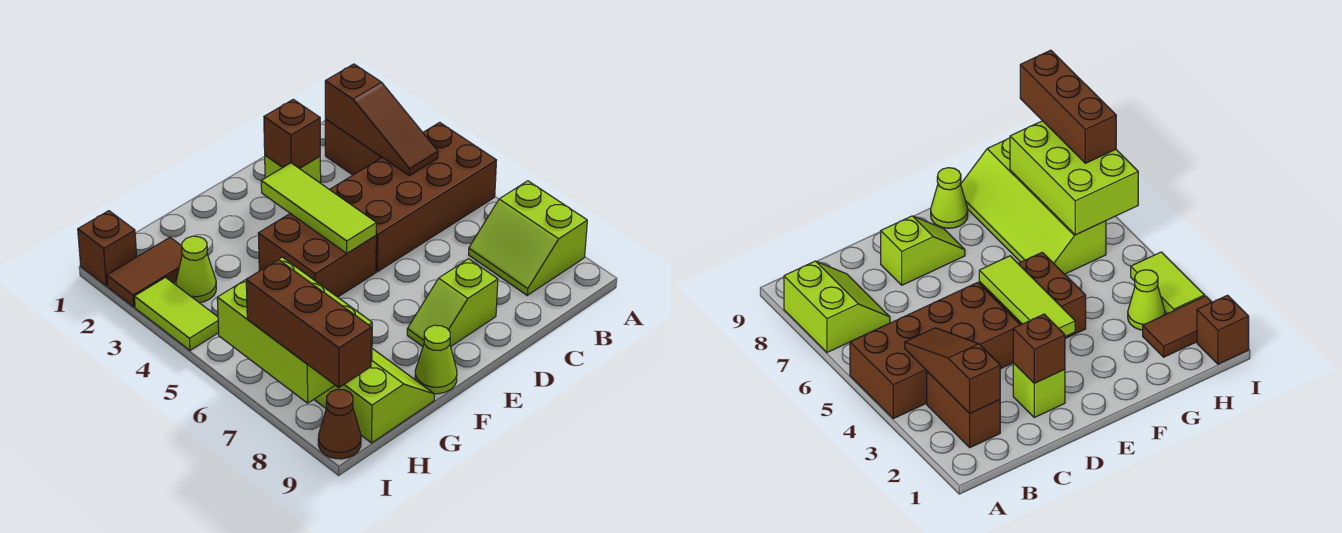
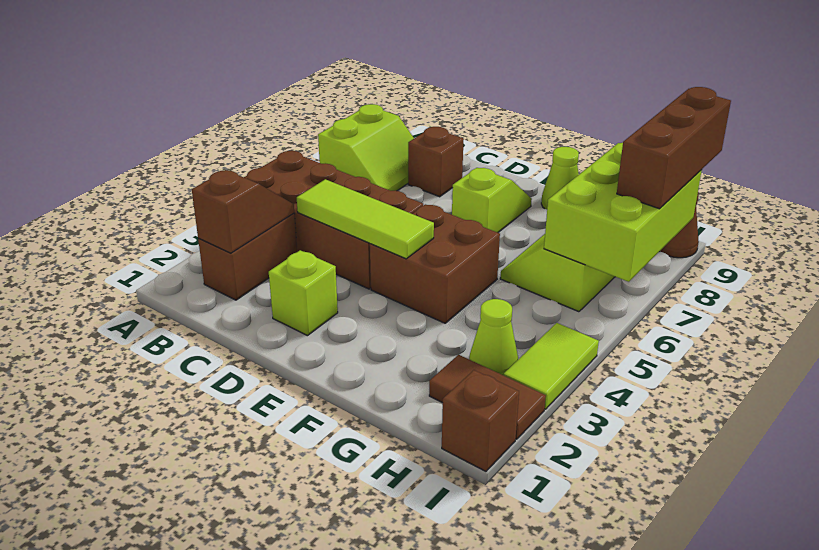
brown 1x3 slope [325,64,438,176] -> brown 1x2 slope [192,170,294,253]
brown 1x1 brick [264,99,320,168] -> brown 1x1 brick moved to [408,127,464,197]
lime 1x2 slope [407,259,498,346] -> lime 1x2 slope turned to [452,168,532,233]
lime 1x3 tile [261,163,377,253] -> lime 1x3 tile turned to [297,179,434,259]

